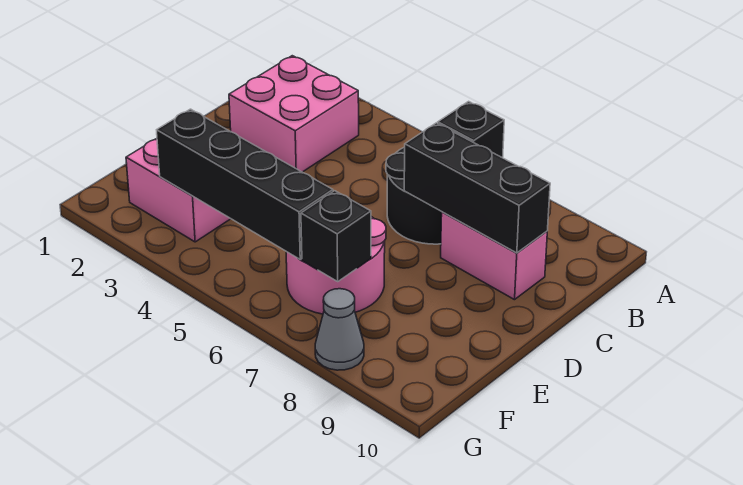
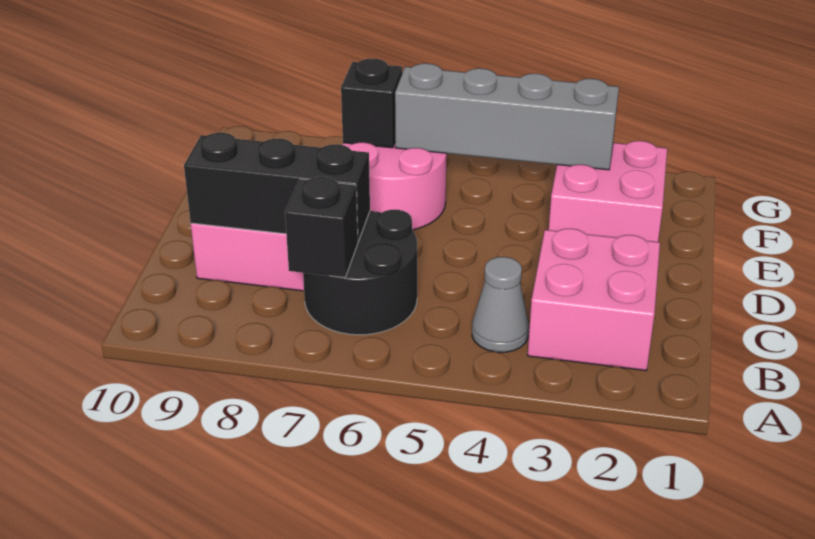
black 1x4 brick [157,109,333,259] -> grey 1x4 brick [395,63,619,170]
grey 1x1 cone [315,289,364,370] -> grey 1x1 cone moved to [472,257,529,352]

